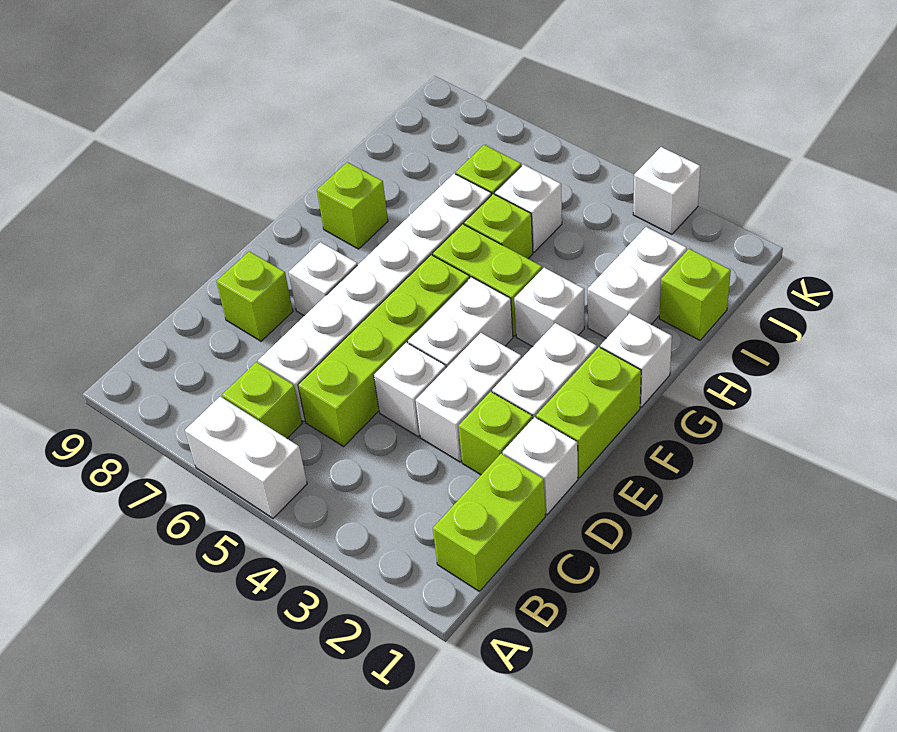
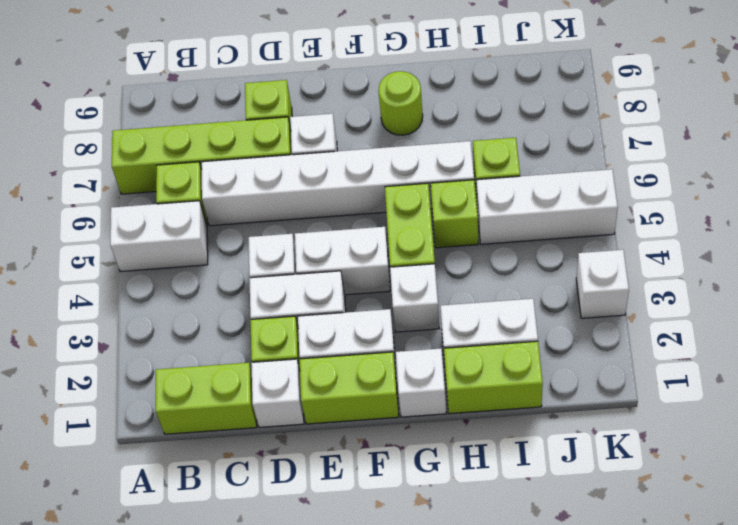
white 1x2 brick [185,397,307,518] -> white 1x2 brick turned to [110,201,208,272]
lime 1x4 brick [298,255,470,446] -> lime 1x4 brick moved to [112,117,292,194]
lime 1x1 brick [317,162,388,249] -> lime 1x1 round brick [378,71,423,135]
lime 1x1 brick [659,249,731,340] -> lime 1x2 brick [444,341,543,414]
white 1x1 brick [495,165,562,252] -> white 1x3 brick [477,169,618,244]

